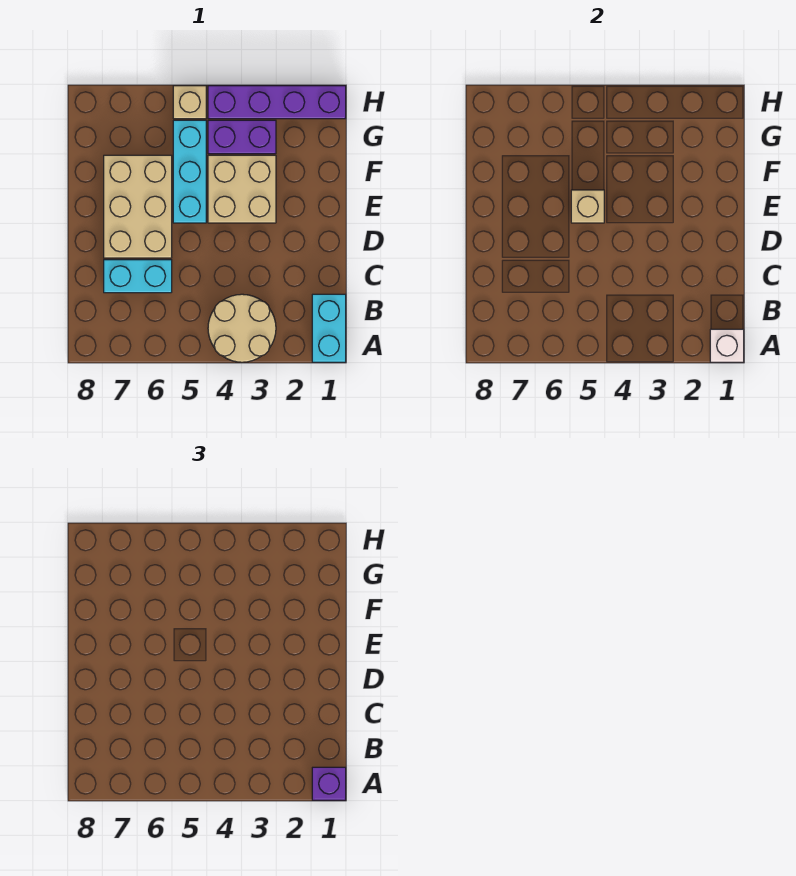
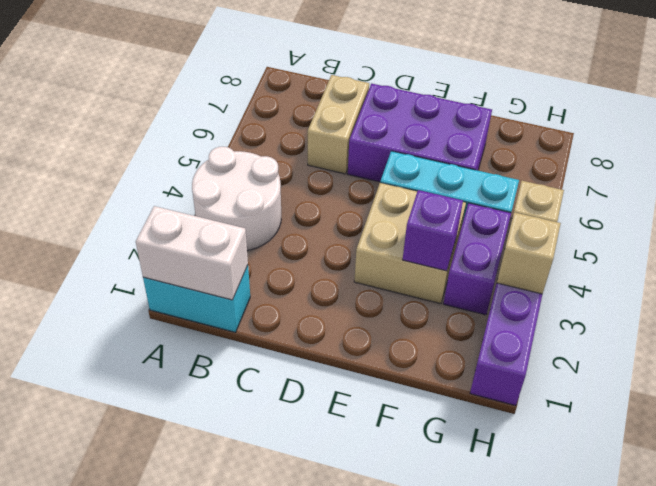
white 1x1 brick [710,329,744,362] -> white 1x2 brick [136,206,248,300]
purple 1x1 brick [312,767,346,800] -> purple 1x1 brick moved to [403,190,463,271]
tan 2x2 round brick [208,294,276,362] -> white 2x2 round brick [192,147,281,251]
cyan 1x2 brick [104,260,172,293] -> tan 1x2 brick [308,75,369,174]
tan 2x3 brick [104,155,172,258] -> purple 2x3 brick [348,84,492,182]
tan 1x1 brick [571,190,604,223] -> tan 1x1 brick moved to [497,212,561,294]

